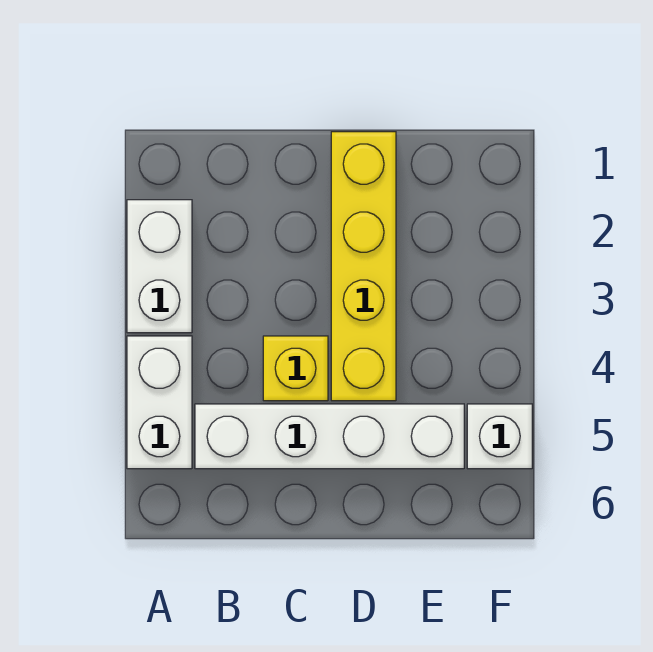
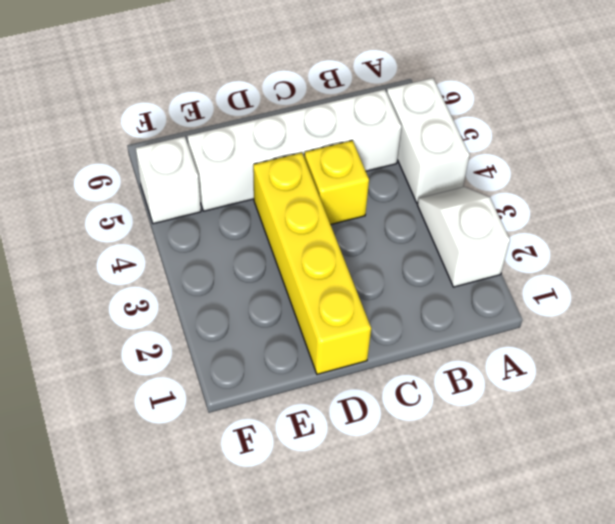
white 1x2 brick [127,200,192,333] -> white 1x2 slope [417,187,510,287]

